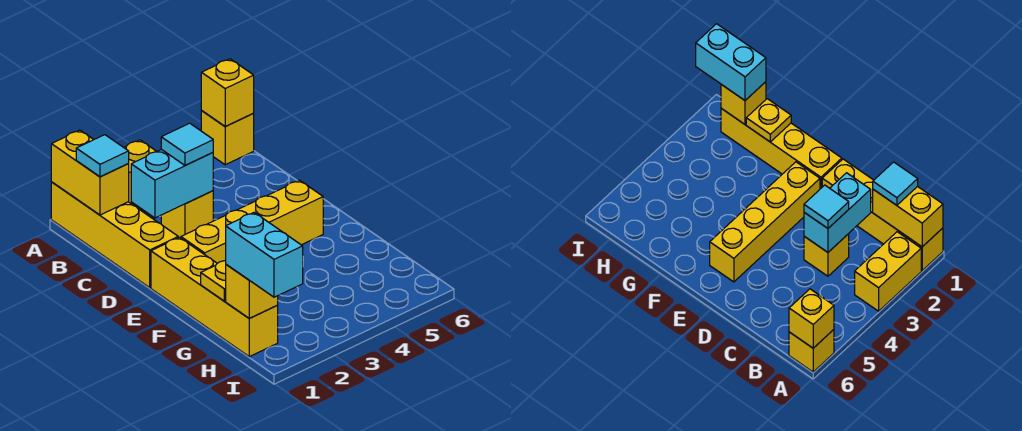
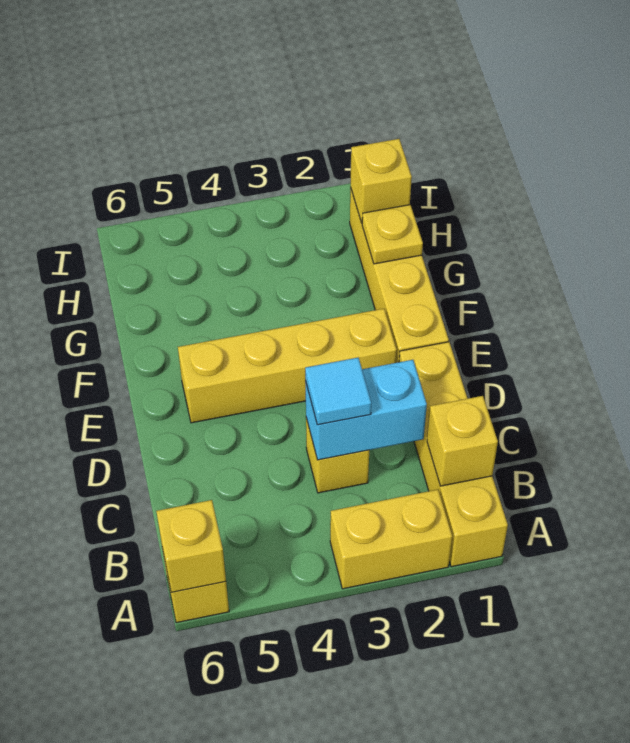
yellow 1x2 brick [51,130,129,215] -> yellow 1x1 brick [427,396,498,486]
cyan 1x1 tile [76,135,129,177] -> none
cyan 1x2 brick [226,213,303,297] -> none

